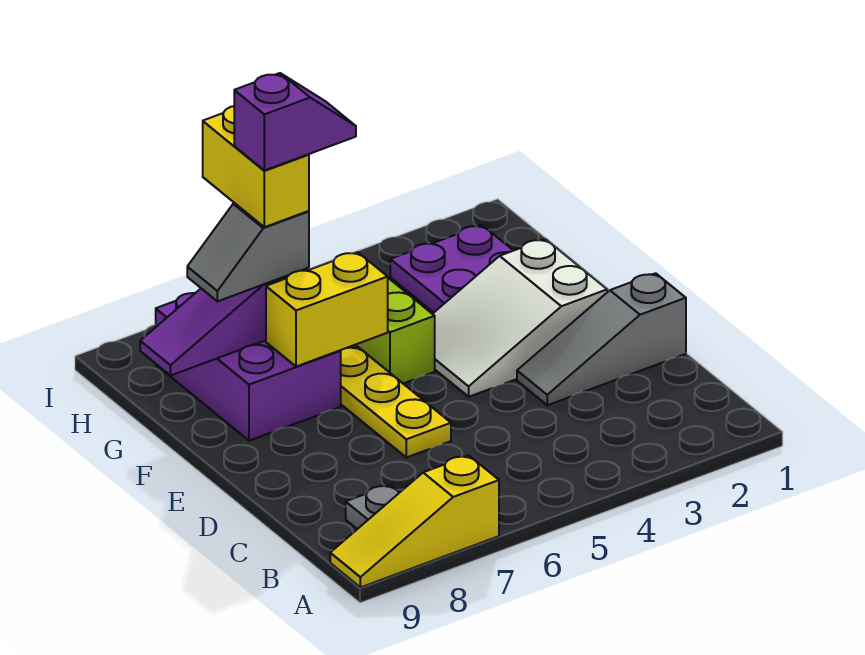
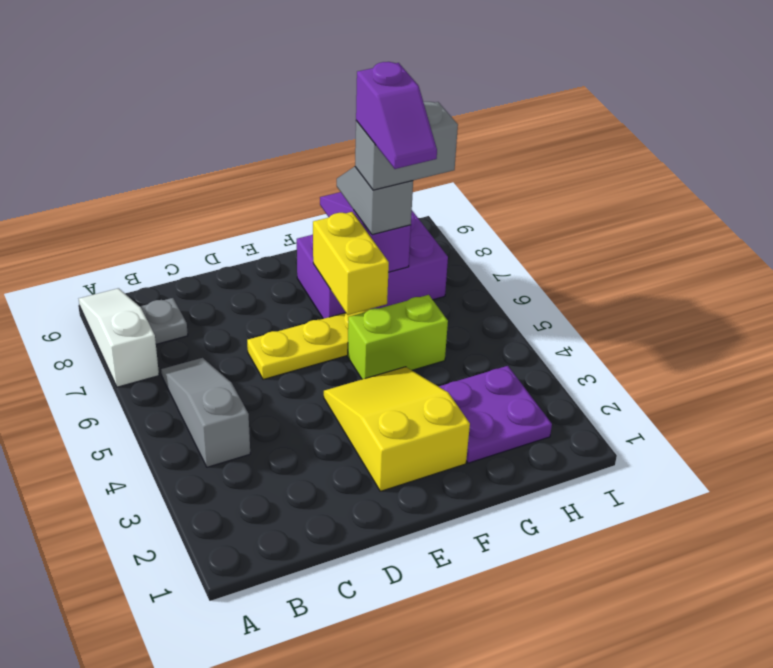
yellow 1x3 slope [330,456,499,588] -> white 1x3 slope [79,288,159,387]
grey 1x3 slope [517,273,686,405] -> grey 1x3 slope moved to [161,358,250,467]
white 2x3 slope [433,239,607,397] -> yellow 2x3 slope [324,367,470,491]
yellow 1x2 brick [203,106,309,227] -> grey 1x2 brick [355,102,458,190]

